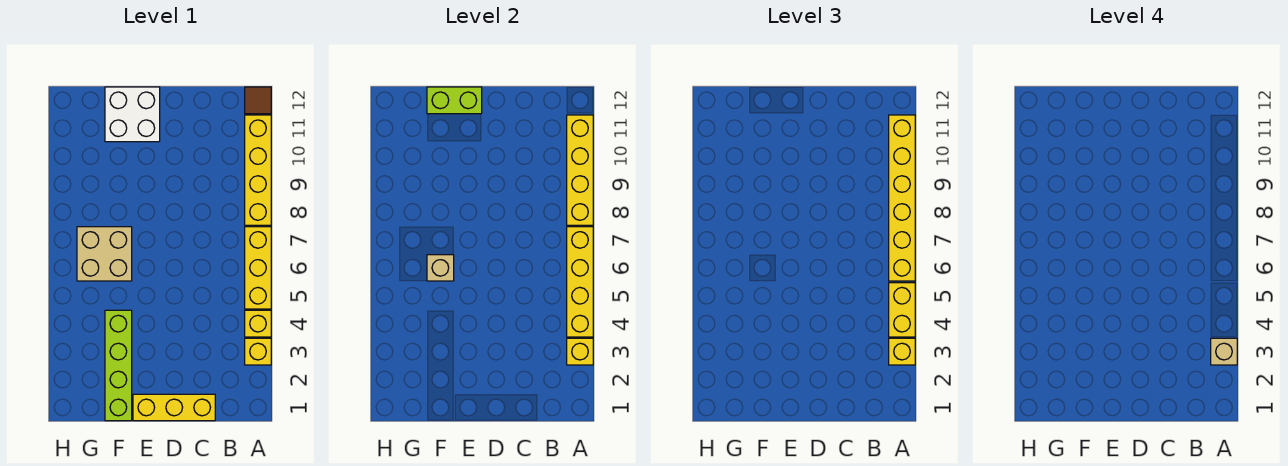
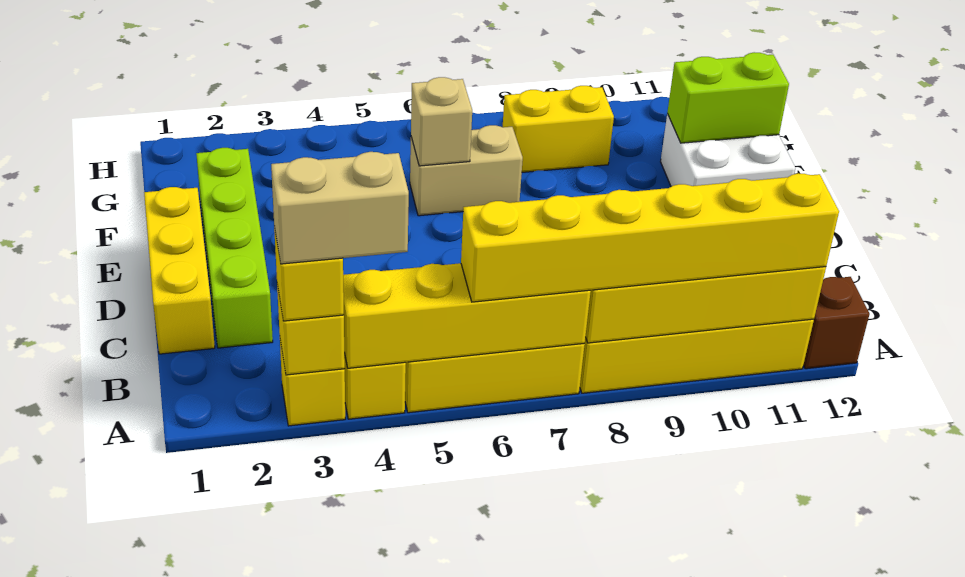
tan 1x1 brick [1211,338,1237,365] -> tan 1x2 brick [271,152,409,264]
yellow 1x2 brick [889,283,915,337] -> yellow 1x2 brick moved to [503,86,614,172]
brown 1x1 tile [245,87,271,114] -> brown 1x1 brick [803,277,870,369]
lime 1x2 brick [427,87,482,114] -> lime 1x2 brick turned to [667,52,789,143]
lime 1x4 brick [105,310,132,421] -> lime 1x4 brick turned to [196,148,273,348]
tan 2x2 brick [77,227,132,281] -> tan 1x2 brick [410,125,523,216]

